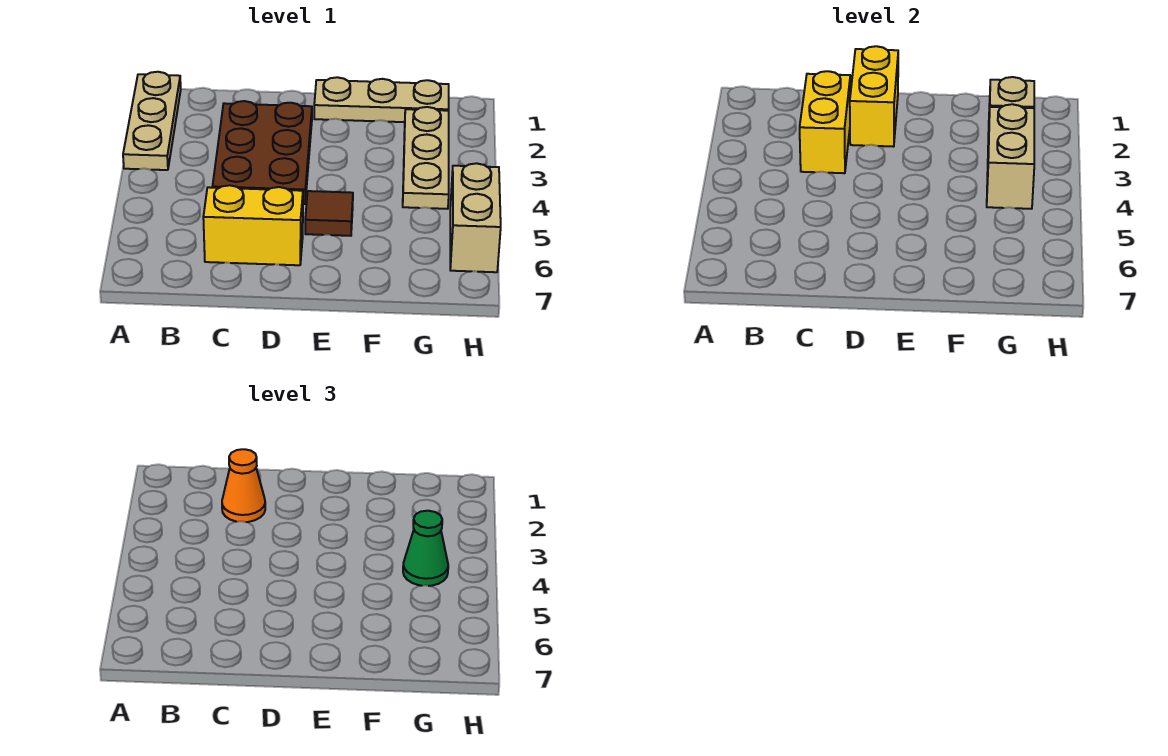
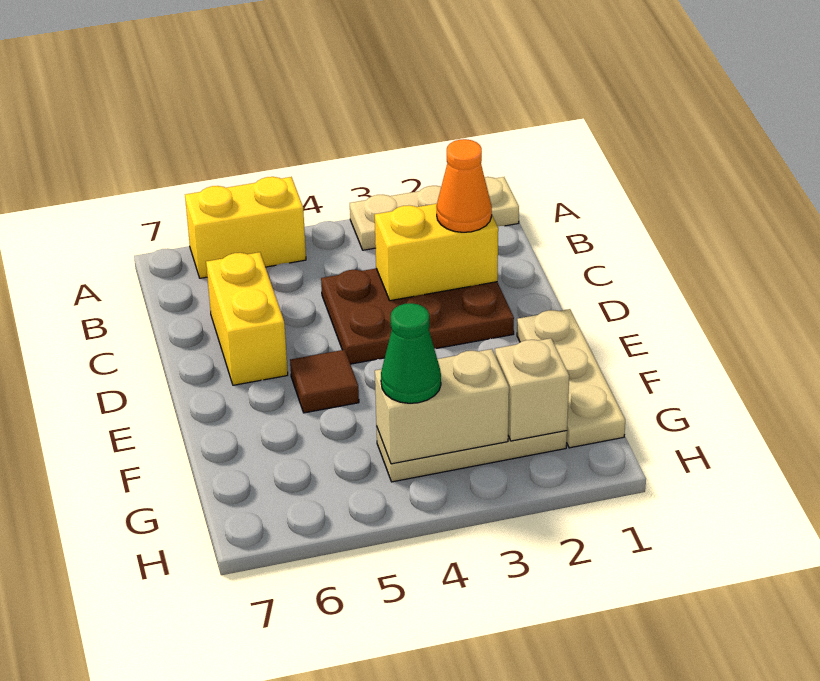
yellow 1x2 brick [850,46,898,147] -> yellow 1x2 brick moved to [185,177,306,278]
tan 1x2 brick [450,163,501,272] -> none

